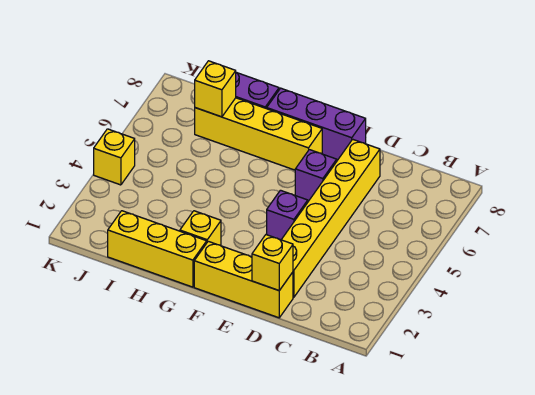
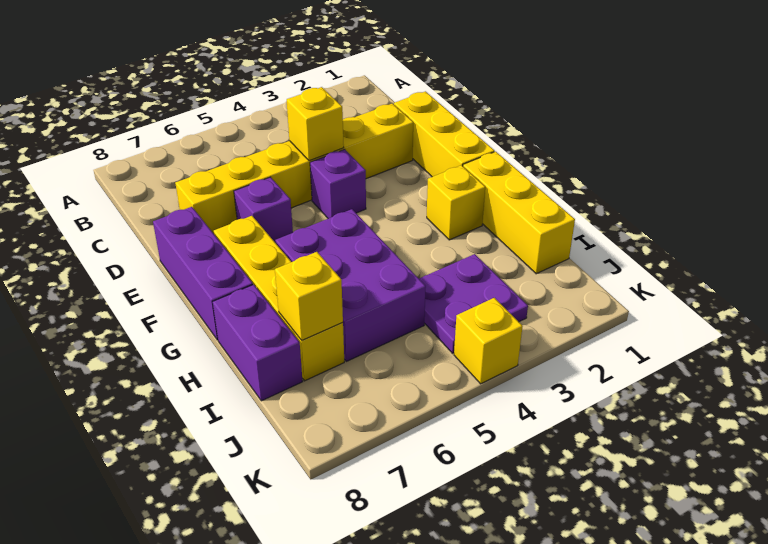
yellow 1x1 brick [252,235,293,290] -> yellow 1x1 brick moved to [287,87,344,161]
none -> purple 2x3 brick [275,209,426,361]
none -> purple 2x2 plate [419,254,528,353]

